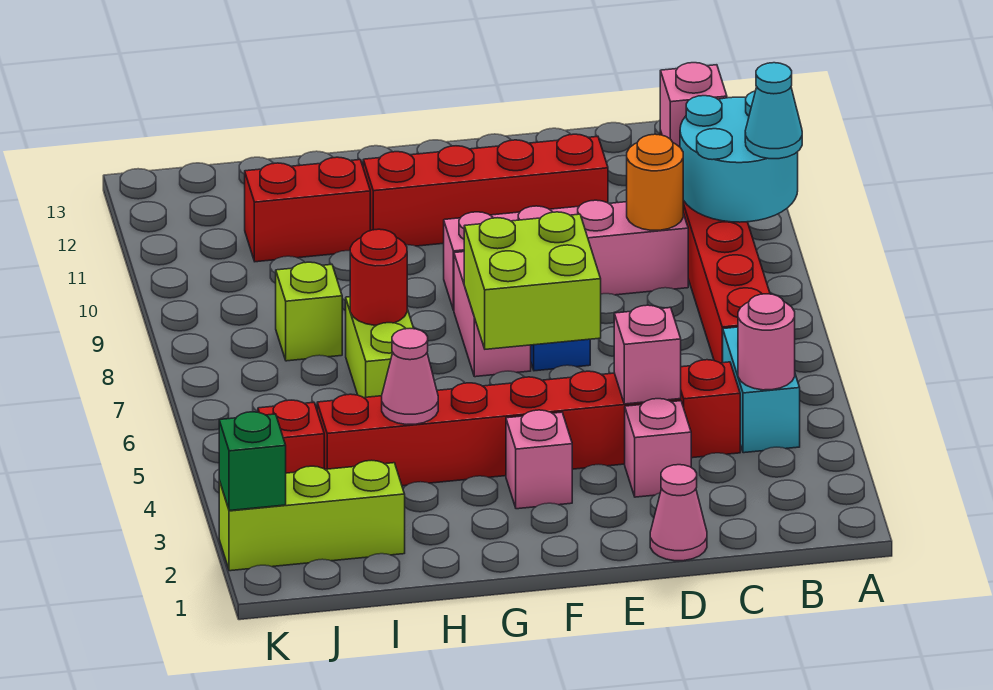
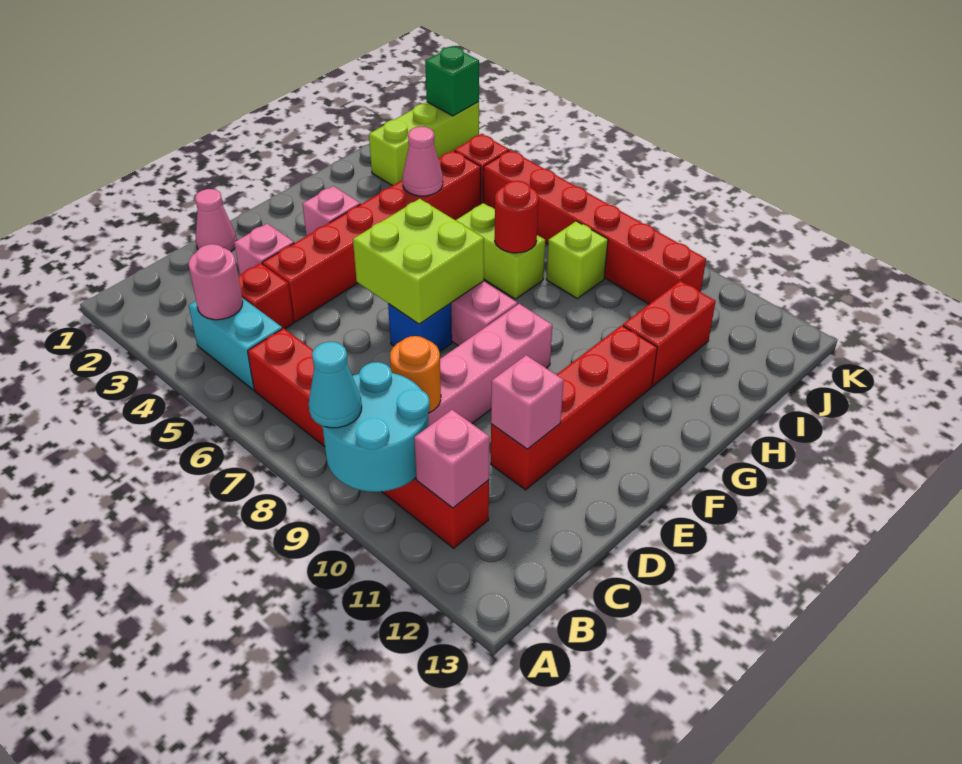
pink 1x1 brick [614,305,681,404] -> pink 1x1 brick moved to [491,355,564,449]
none -> red 1x6 brick [483,150,706,304]

